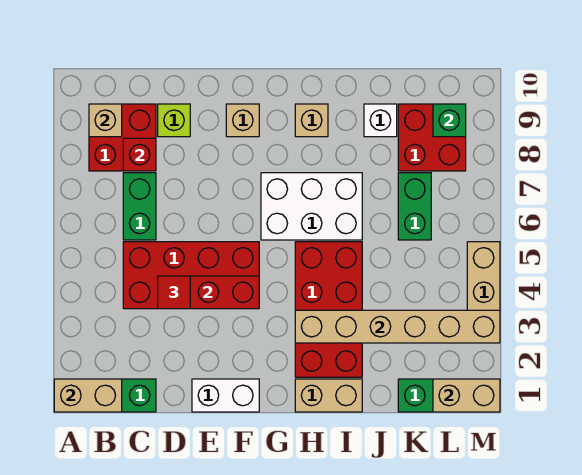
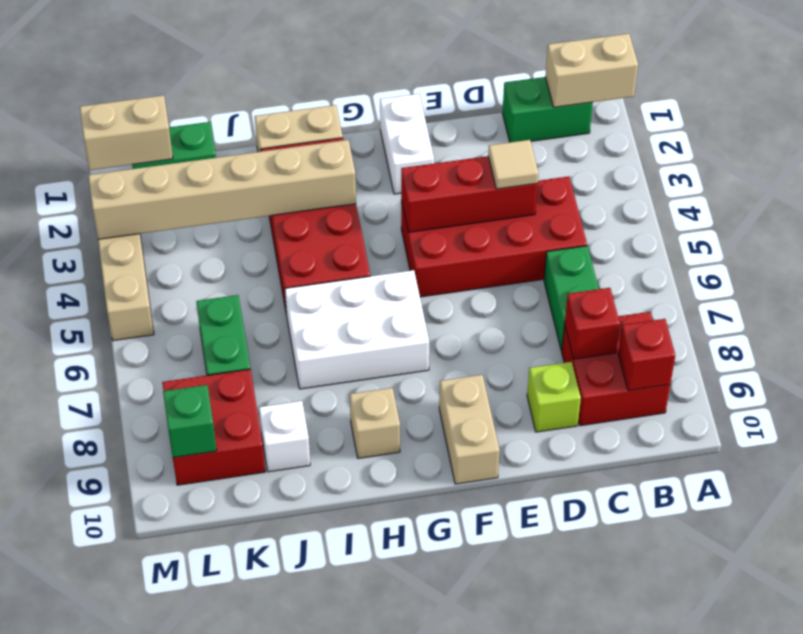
tan 1x1 brick [89,104,122,137] -> red 1x1 brick [618,319,675,391]
red 1x1 tile [158,276,190,309] -> tan 1x1 tile [488,140,539,189]
white 1x2 brick [192,379,259,412] -> white 1x2 brick turned to [380,94,434,194]
tan 1x1 brick [226,104,259,137] -> tan 1x2 brick [439,375,500,484]

